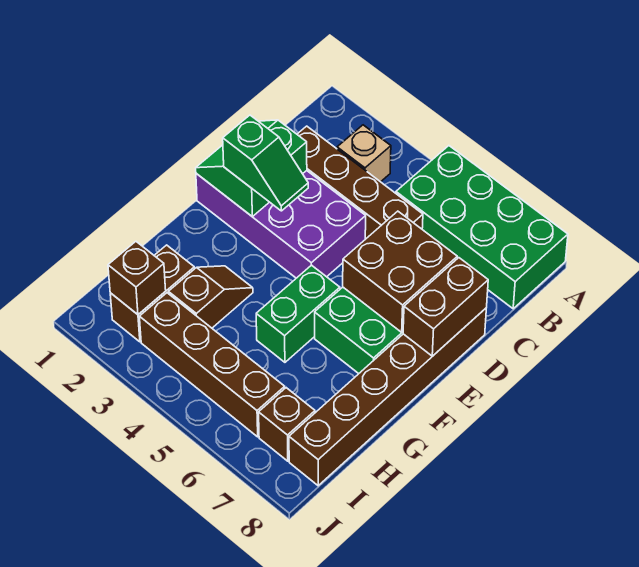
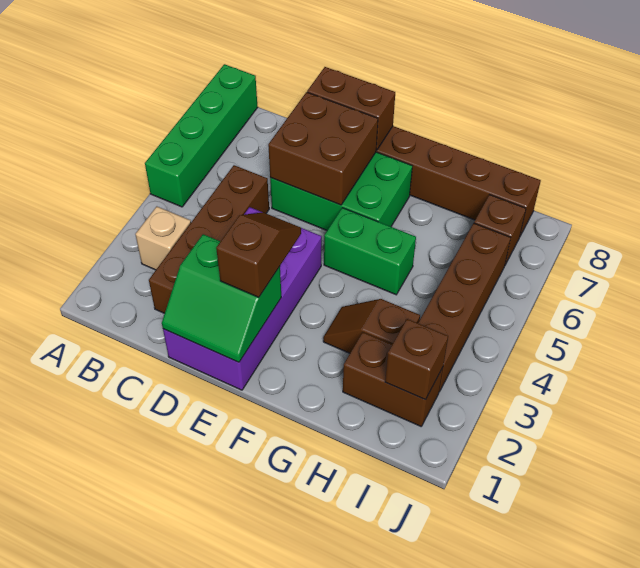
green 2x4 brick [396,146,568,309] -> green 1x4 brick [145,64,258,207]
green 1x2 slope [223,115,308,211] -> brown 1x2 slope [216,212,301,297]

